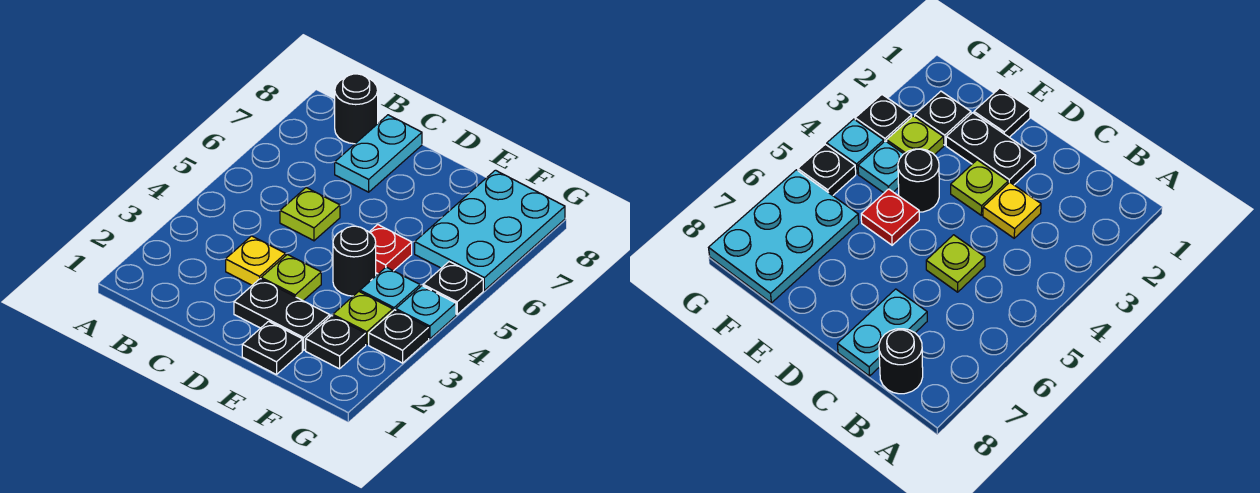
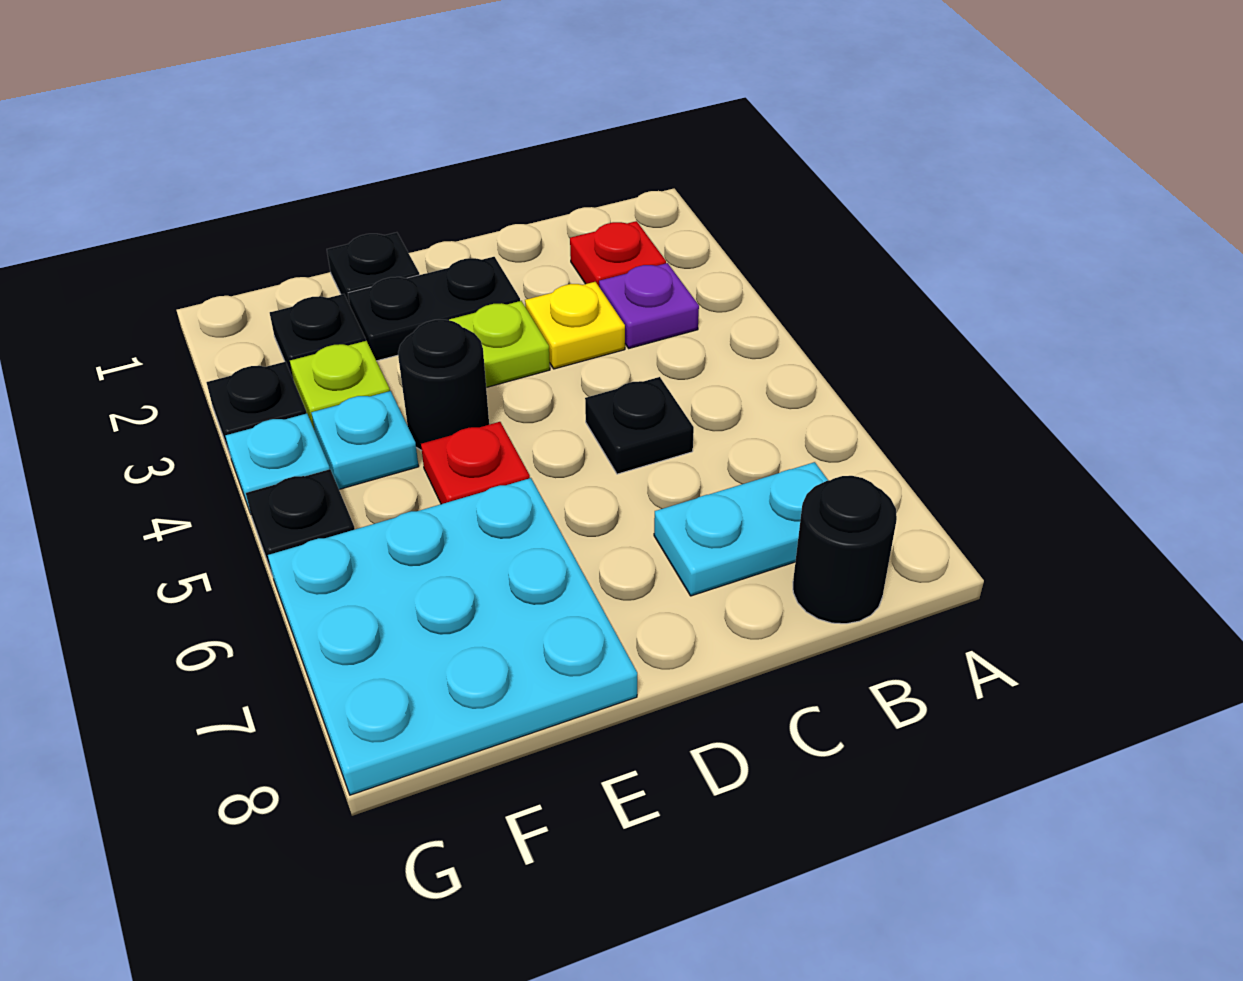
none -> red 1x1 plate [570,221,666,286]
none -> purple 1x1 plate [599,263,699,348]
lime 1x1 plate [280,188,340,241] -> black 1x1 plate [585,377,694,474]
cyan 1x2 plate [335,115,422,192] -> cyan 1x2 plate turned to [654,462,828,596]
cyan 2x3 plate [415,170,565,290] -> cyan 3x3 plate [268,478,637,795]

